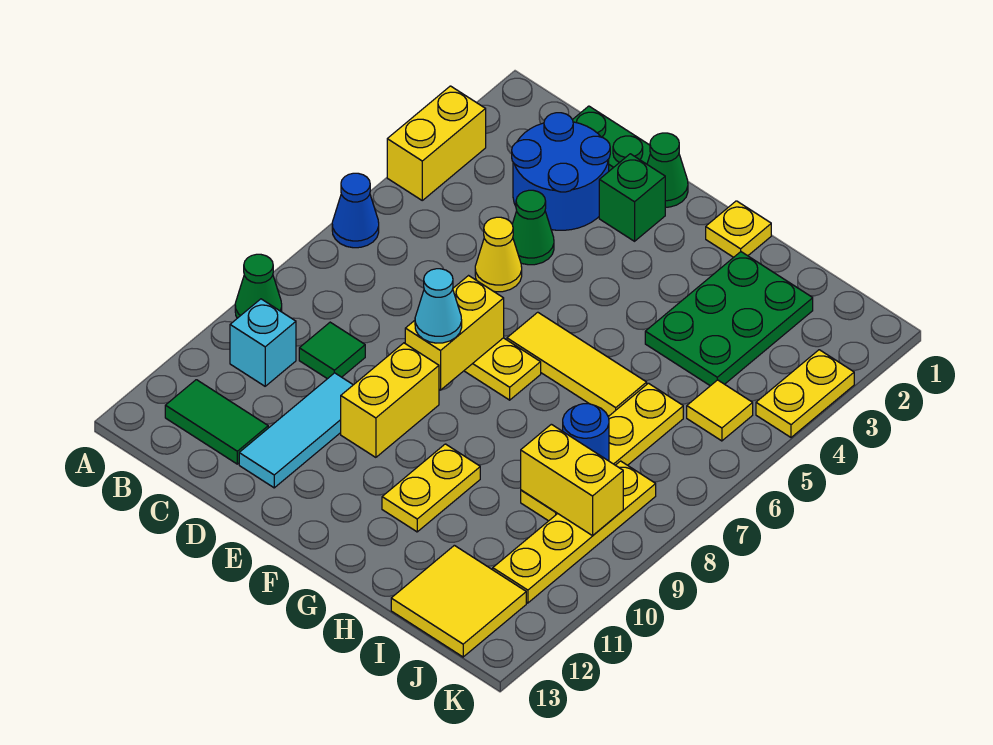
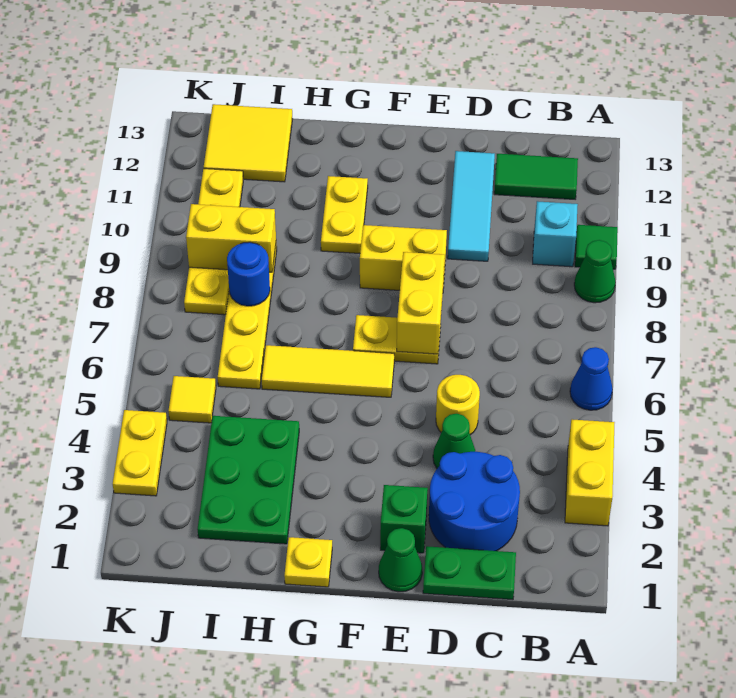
green 1x1 tile [299,322,365,379] -> green 1x1 tile moved to [575,225,618,269]
yellow 1x1 cone [475,217,522,292] -> yellow 1x1 round brick [436,375,480,435]
cyan 1x1 cone [415,269,462,343] -> none
yellow 1x2 brick [341,343,439,457] -> yellow 1x2 brick turned to [360,225,447,290]

